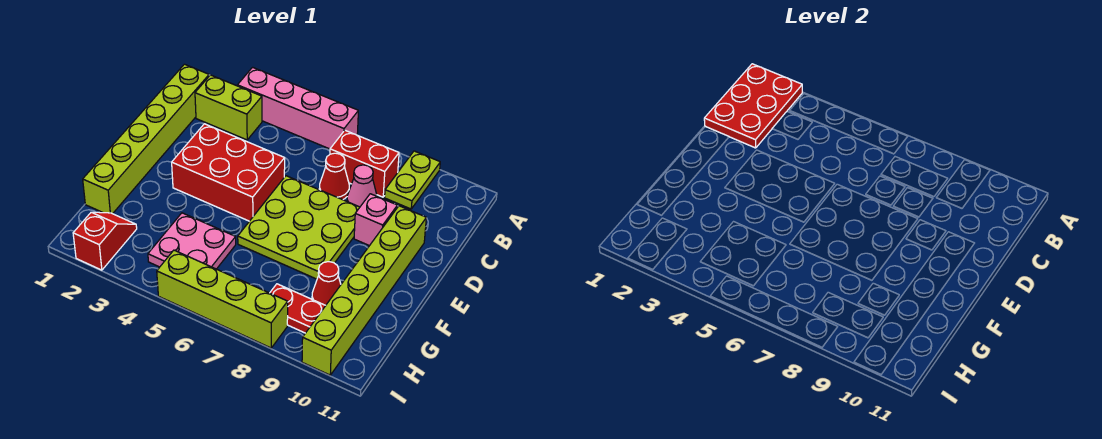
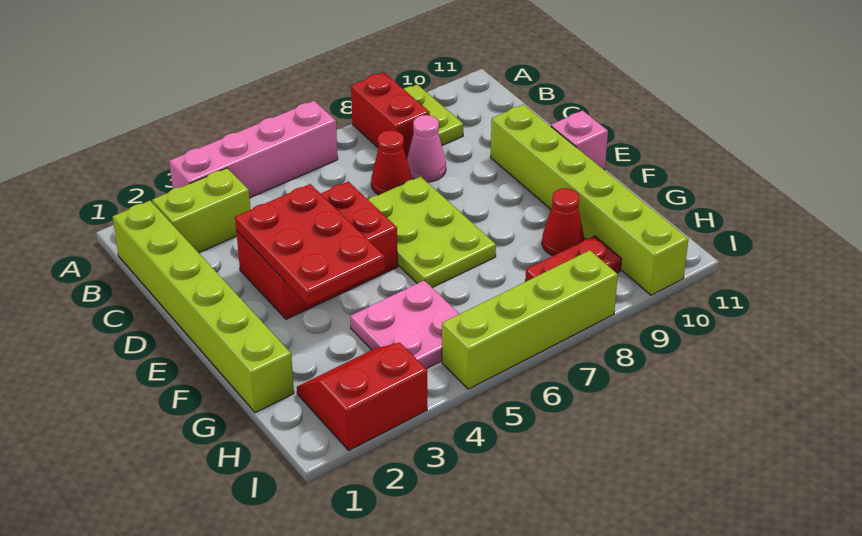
red 2x3 plate [704,64,802,148] -> red 2x3 plate moved to [235,184,385,305]
red 1x2 brick [330,130,399,197] -> red 1x2 brick turned to [351,72,430,159]
lime 3x3 plate [238,176,360,279] -> lime 2x3 plate [369,176,496,287]
pink 1x1 brick [354,194,397,246] -> pink 1x1 brick moved to [551,111,608,170]
red 1x2 slope [73,212,137,270] -> red 2x2 slope [297,343,427,450]

